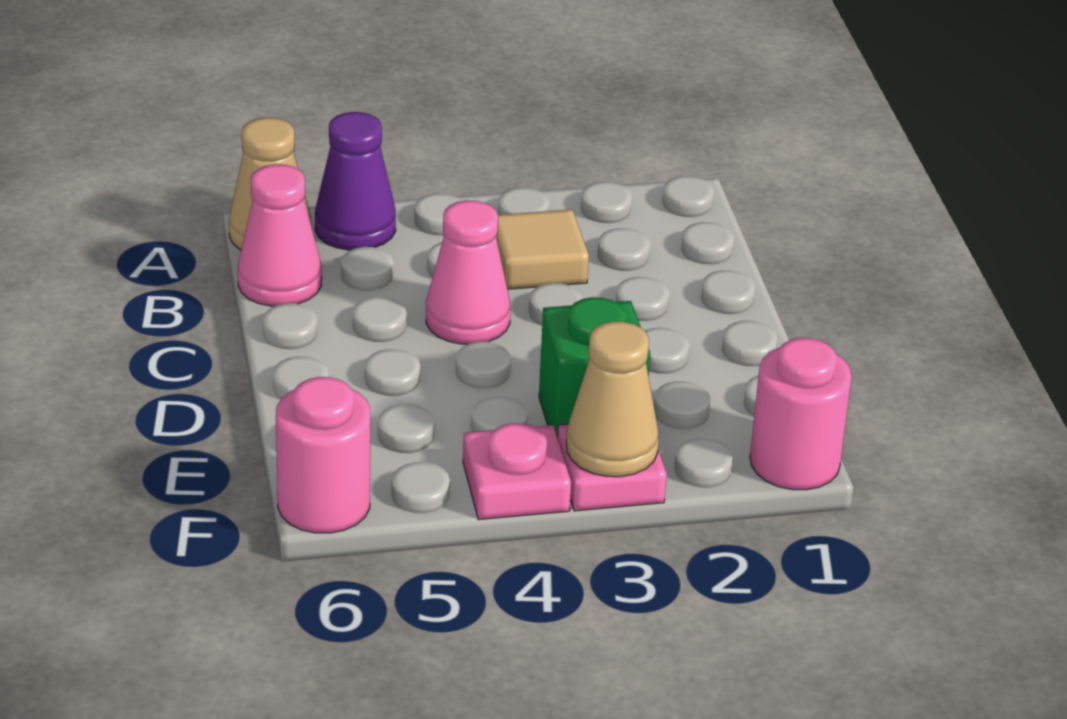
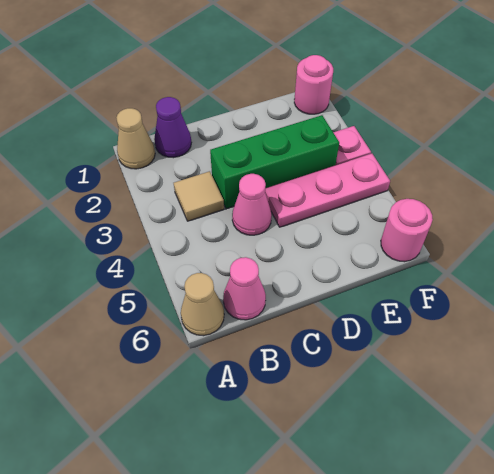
purple 1x1 cone [315,112,396,250] -> purple 1x1 cone moved to [154,97,191,158]
green 1x1 brick [539,297,650,435] -> green 1x3 brick [210,115,339,209]
tan 1x1 cone [566,322,659,477] -> tan 1x1 cone moved to [116,108,155,169]
pink 1x1 plate [463,423,571,520] -> pink 1x3 plate [265,154,390,227]

